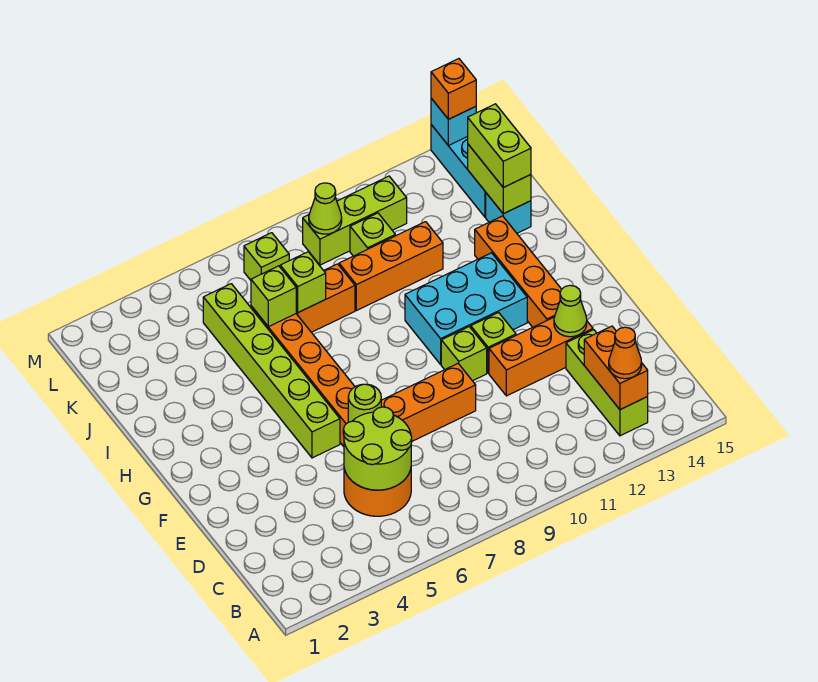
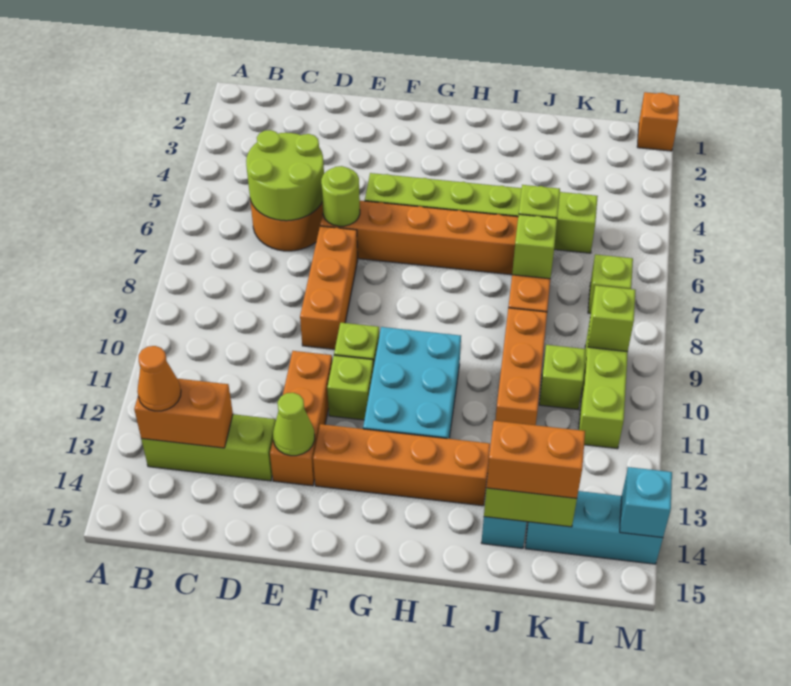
lime 1x2 brick [468,104,531,187] -> orange 1x2 brick [486,421,585,498]
lime 1x1 cone [309,183,342,234] -> lime 1x1 brick [588,286,636,352]
orange 1x1 brick [431,59,476,119] -> orange 1x1 brick moved to [637,92,679,151]

